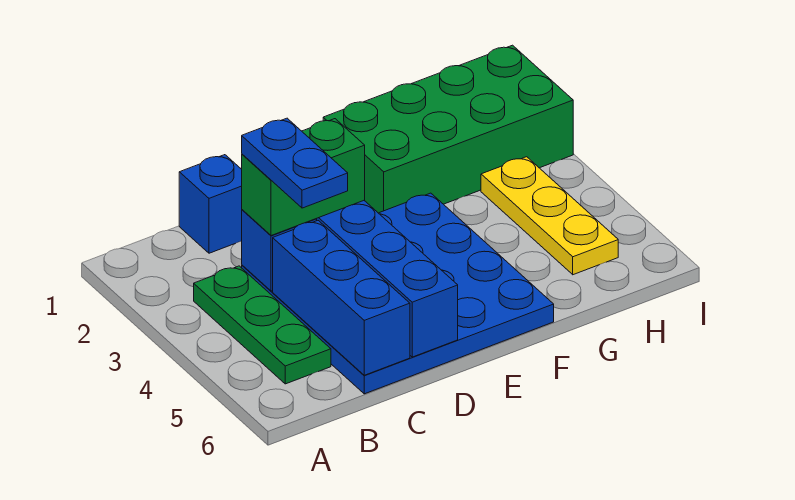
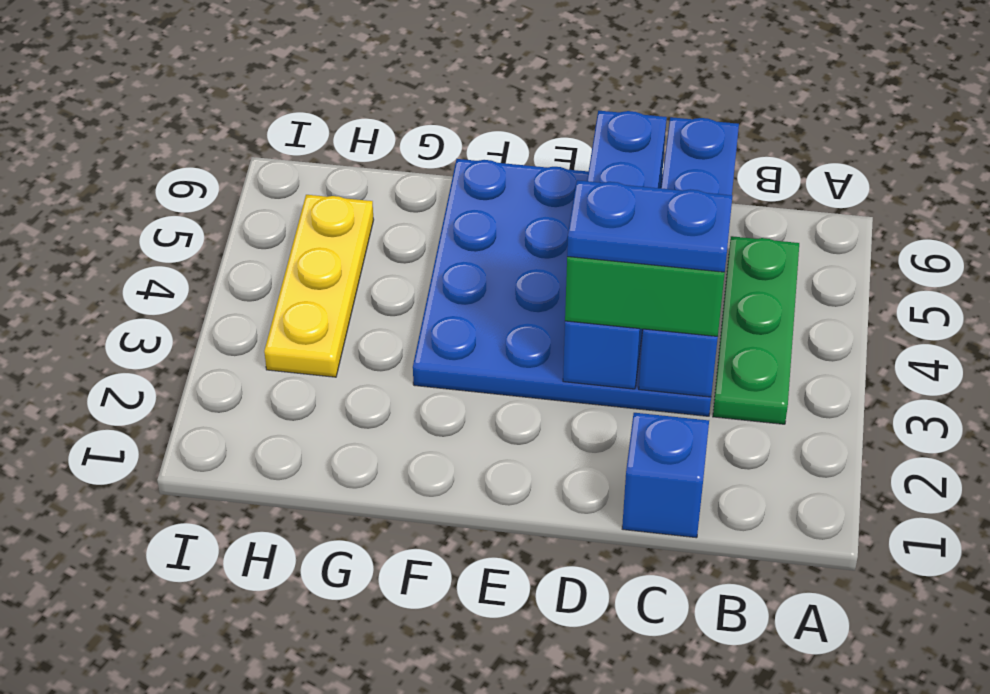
blue 1x2 plate [242,118,348,208] -> blue 1x2 plate turned to [567,180,732,272]
green 2x4 brick [323,45,573,213] -> none

